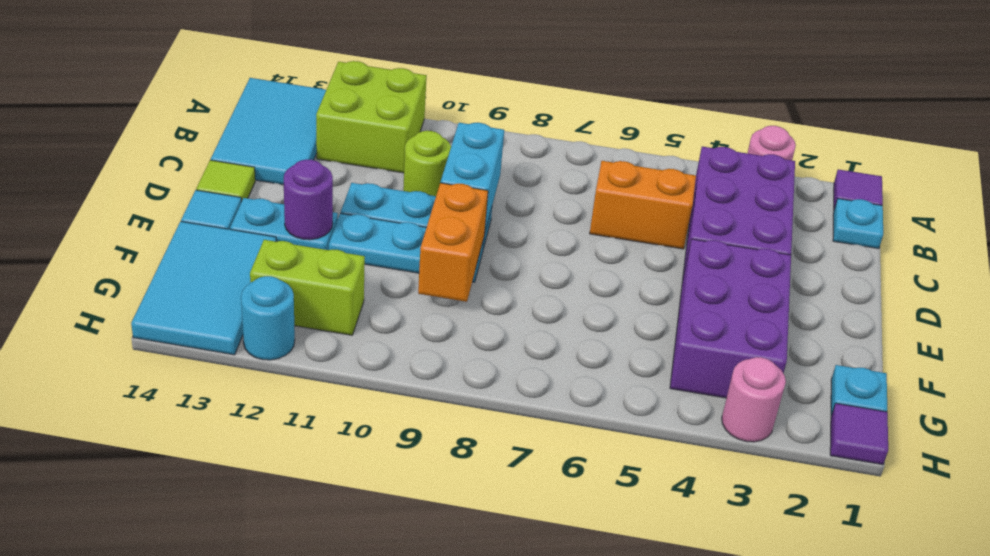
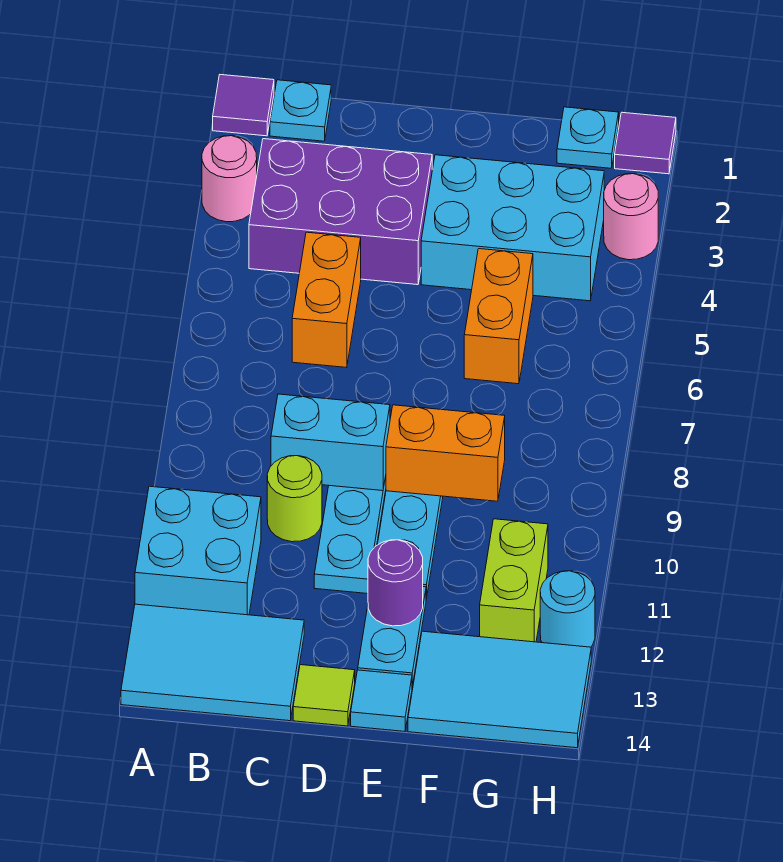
lime 2x2 brick [316,61,427,173] -> cyan 2x2 brick [135,486,261,615]
purple 2x3 brick [670,239,791,398] -> cyan 2x3 brick [421,155,604,301]
none -> orange 1x2 brick [464,249,533,384]

